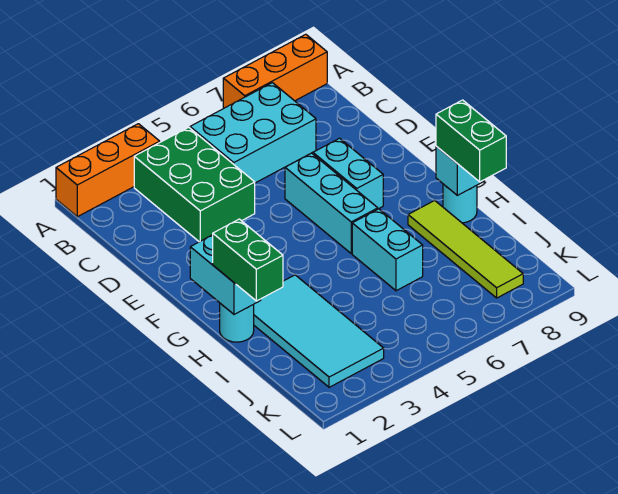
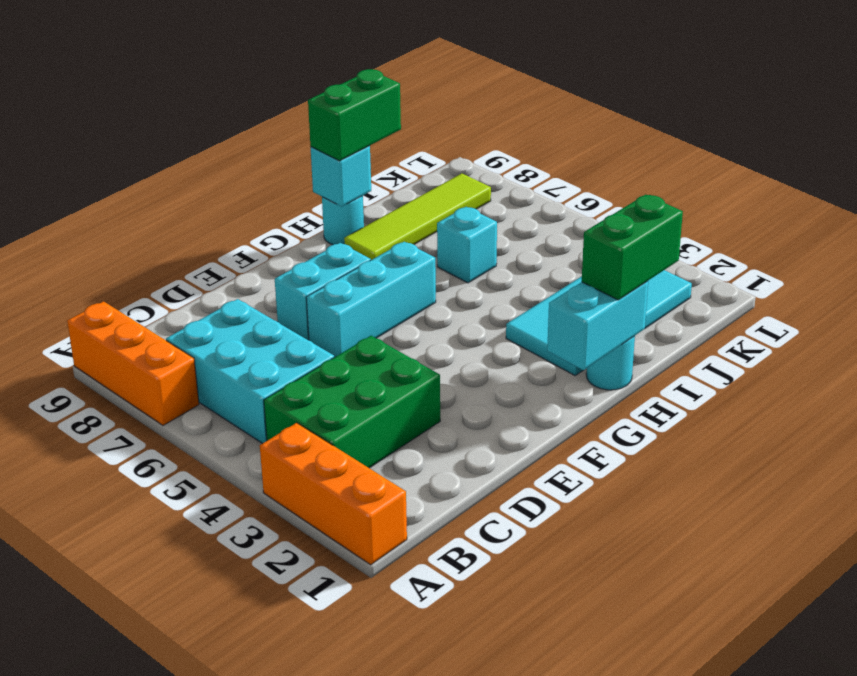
cyan 1x2 brick [352,209,423,291] -> cyan 1x1 brick [437,207,497,283]

